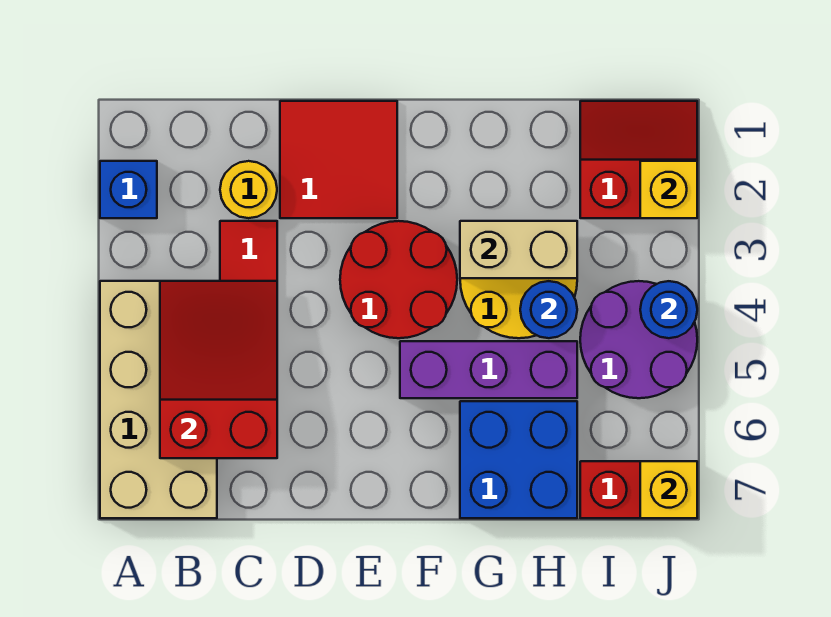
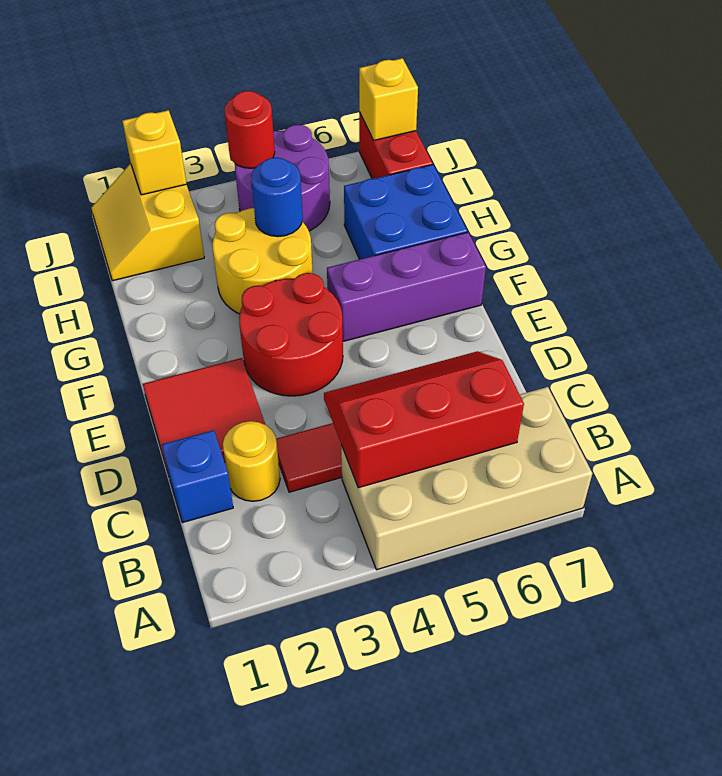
blue 1x1 brick [100,161,157,218] -> blue 1x1 brick moved to [162,430,233,523]
red 2x3 slope [160,281,277,458] -> red 2x3 slope turned to [324,351,524,488]
purple 1x3 brick [400,341,577,398] -> purple 1x3 brick turned to [327,232,486,341]
tan 1x2 brick [460,221,577,278] -> none
red 2x2 slope [580,101,697,218] -> yellow 2x2 slope [91,164,204,281]
blue 1x1 round brick [640,281,697,338] -> red 1x1 round brick [224,91,275,168]

